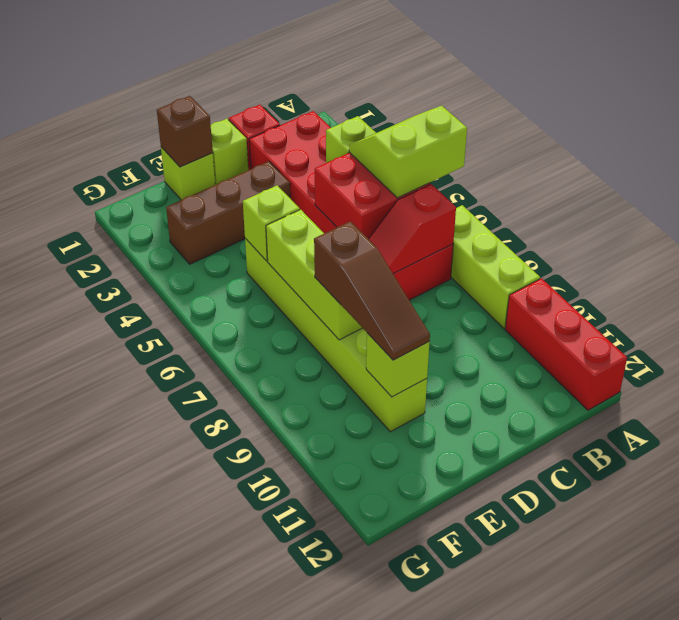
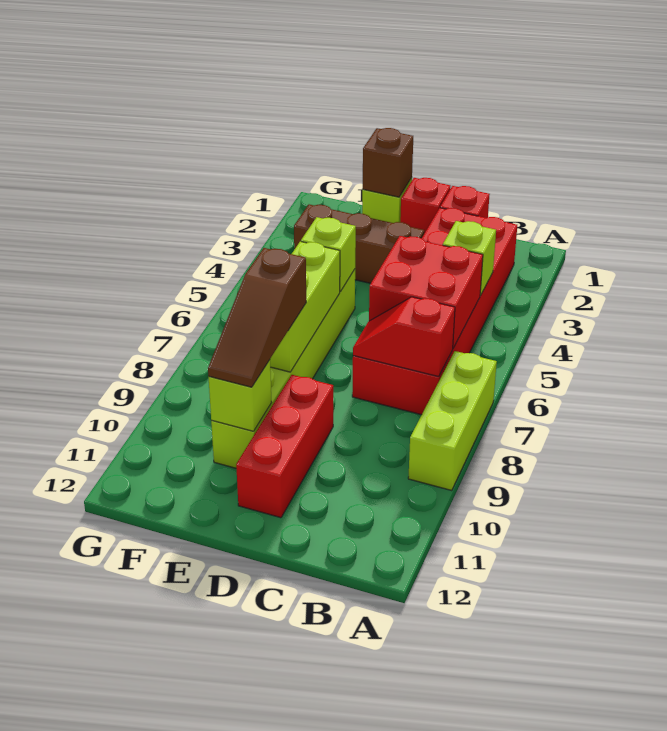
lime 2x2 slope [349,106,467,198] -> none
red 1x3 brick [505,278,627,410] -> red 1x3 brick moved to [236,375,333,518]
lime 1x1 brick [211,119,248,185] -> red 1x1 brick [400,178,450,233]

